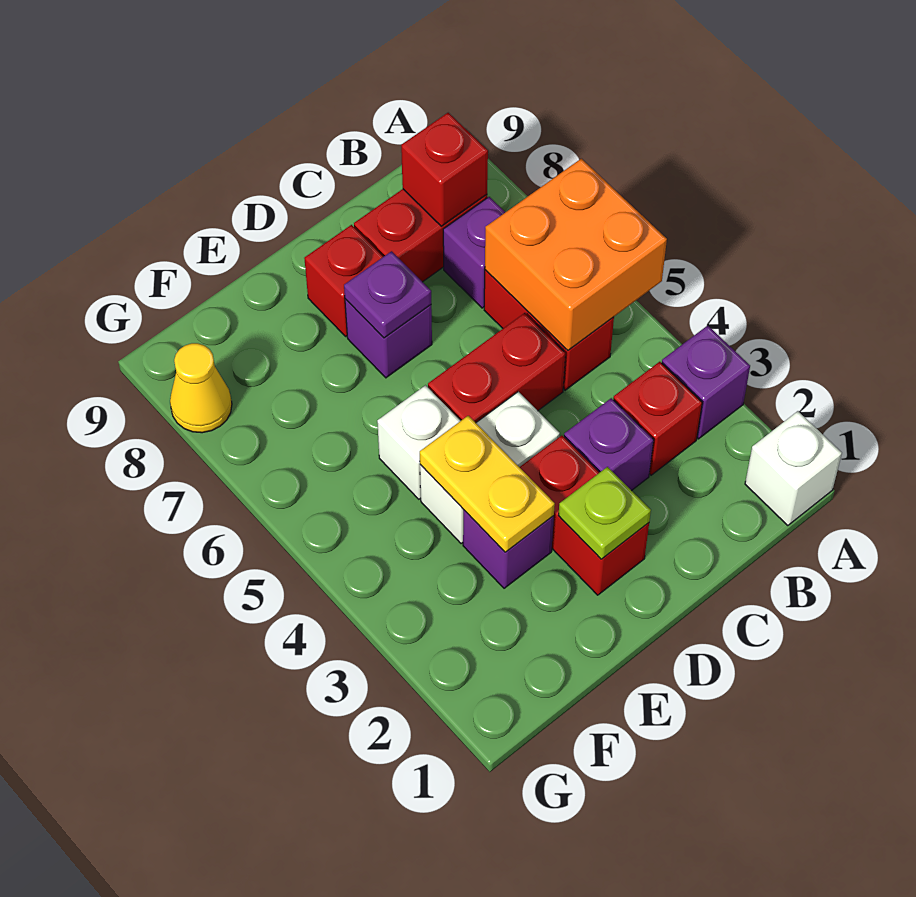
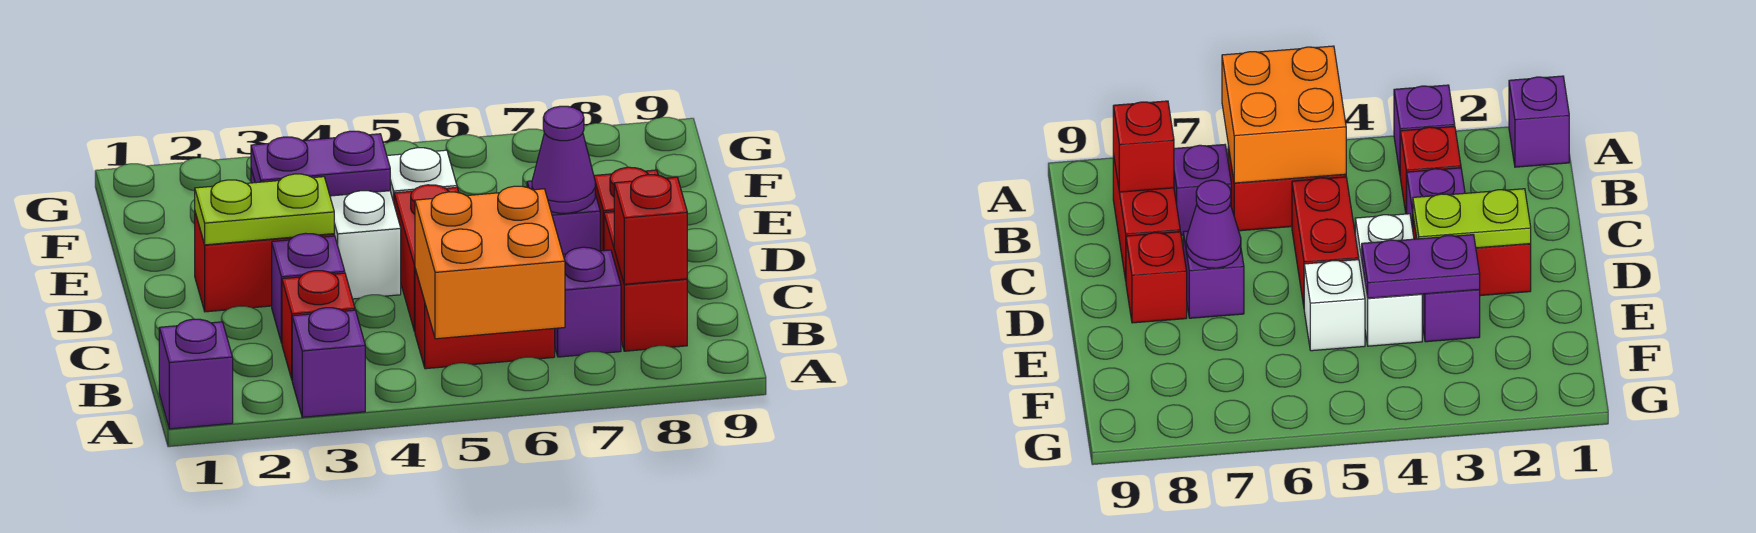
white 1x1 brick [745,411,842,526] -> purple 1x1 brick [159,319,233,429]
lime 1x1 plate [558,467,651,559] -> lime 1x2 plate [195,174,334,245]
purple 1x1 plate [344,251,431,338] -> purple 1x1 cone [532,106,595,213]
yellow 1x2 plate [420,416,555,552] -> purple 1x2 plate [251,131,390,196]
yellow 1x1 cone [170,343,232,433] -> none

